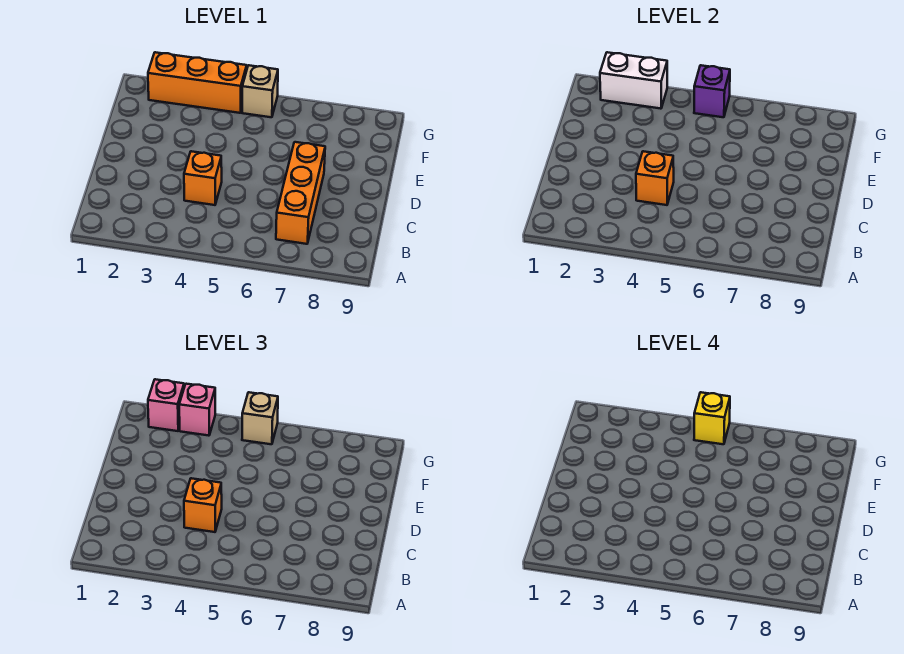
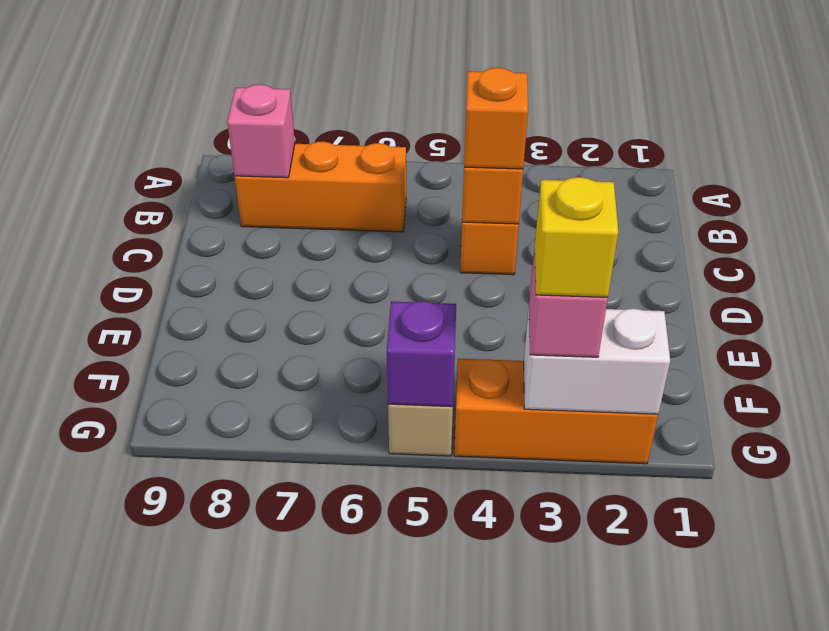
orange 1x3 brick [276,142,325,244] -> orange 1x3 brick turned to [235,141,406,232]
pink 1x1 brick [148,379,184,431] -> pink 1x1 brick moved to [227,84,295,178]
tan 1x1 brick [242,392,278,444] -> none
yellow 1x1 brick [694,392,730,444] -> yellow 1x1 brick moved to [535,177,618,297]

